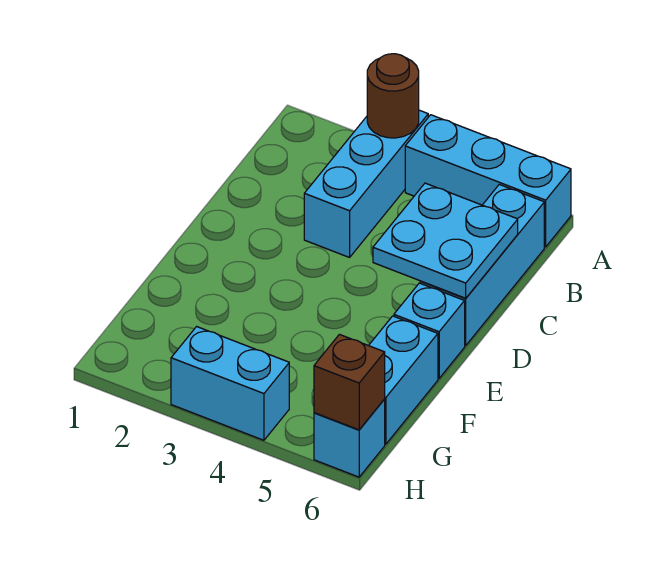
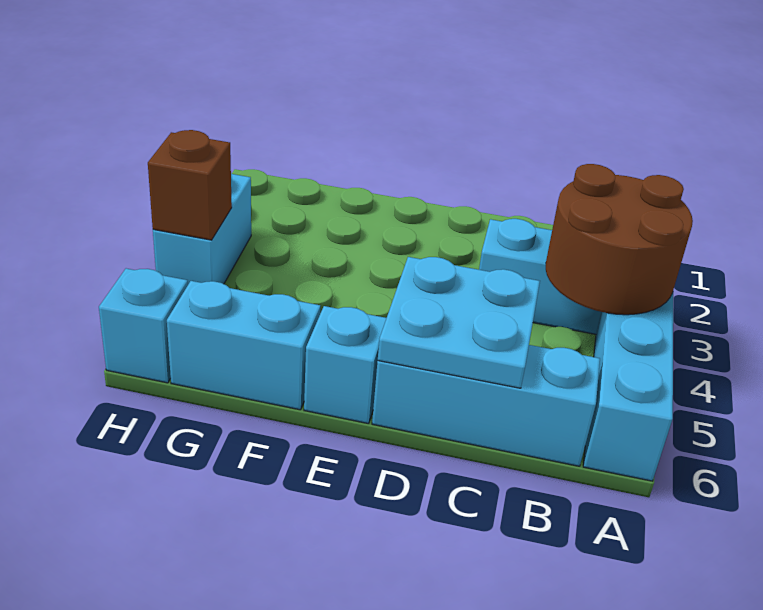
brown 1x1 round brick [367,54,419,138] -> brown 2x2 round brick [546,164,693,315]
brown 1x1 brick [314,334,385,430] -> brown 1x1 brick moved to [148,130,232,240]

